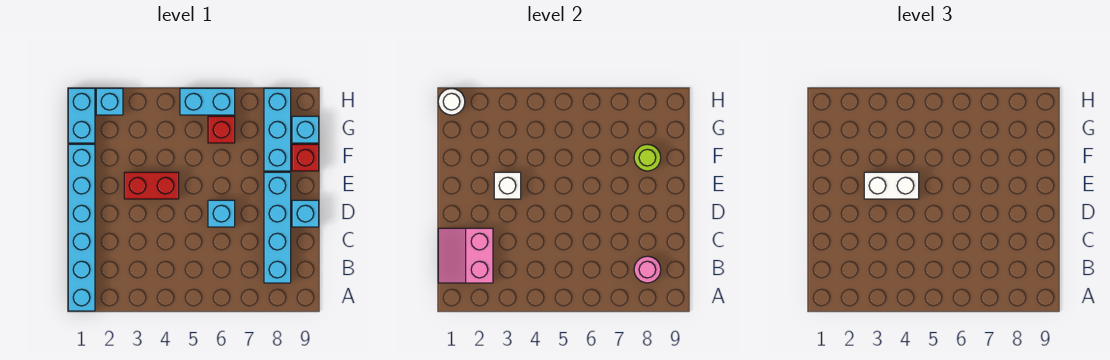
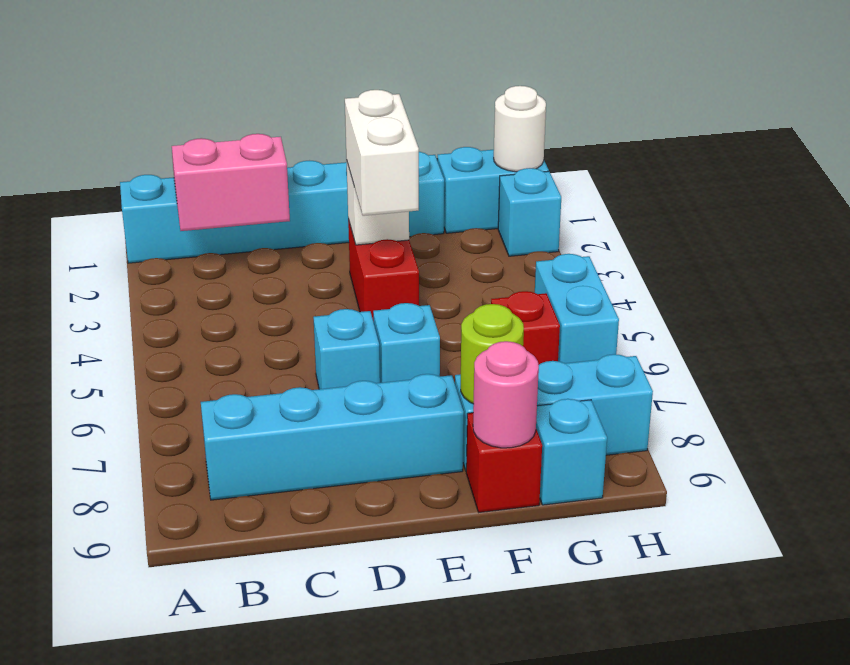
pink 1x1 round brick [634,256,661,283] -> pink 1x1 round brick moved to [473,341,539,448]
cyan 1x1 brick [292,200,319,227] -> cyan 1x1 brick moved to [373,303,440,383]

